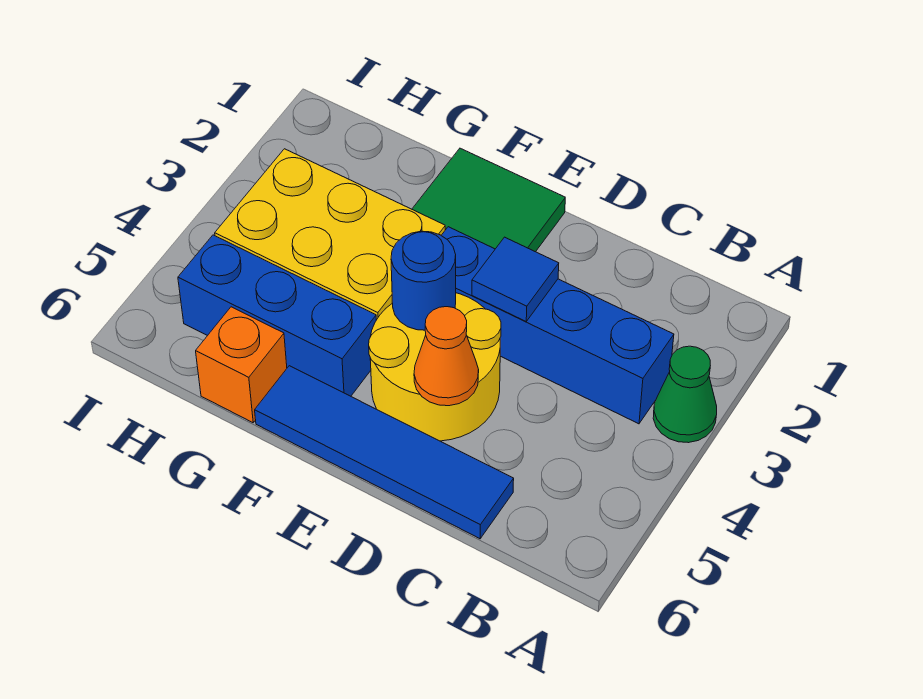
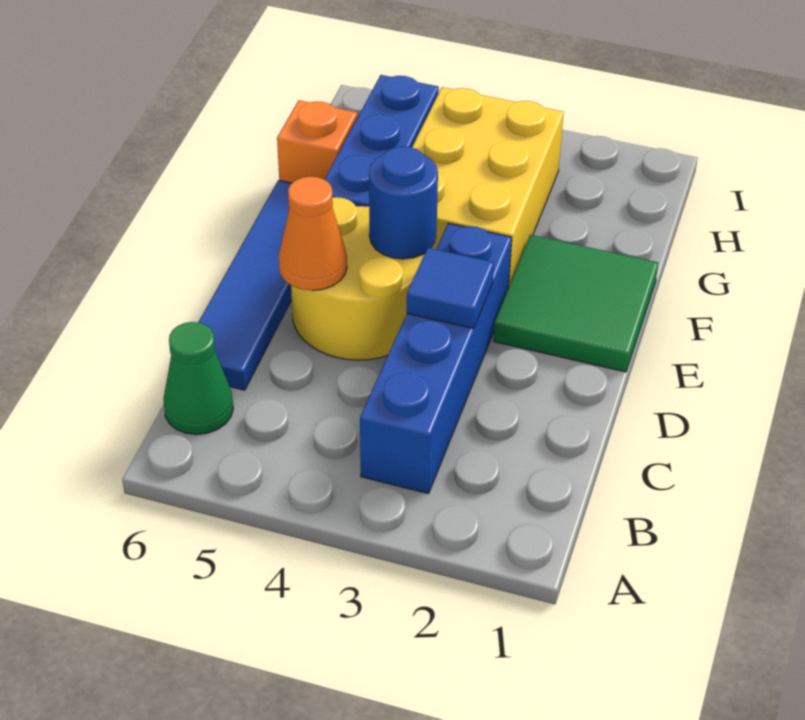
green 1x1 cone [653,346,717,443] -> green 1x1 cone moved to [163,322,233,435]

